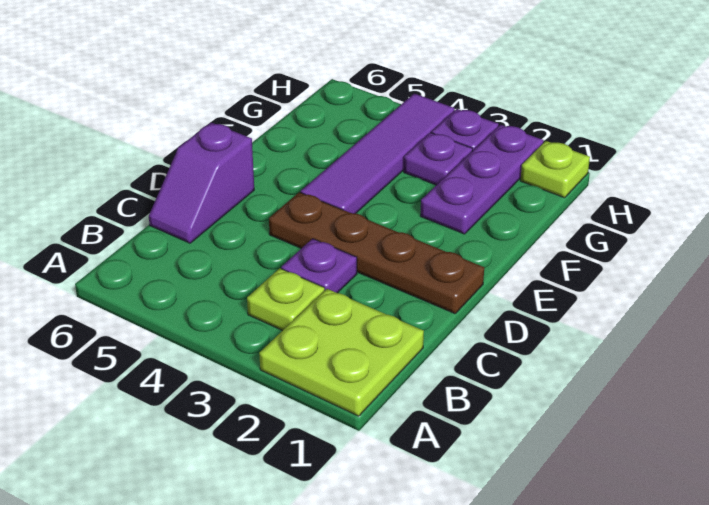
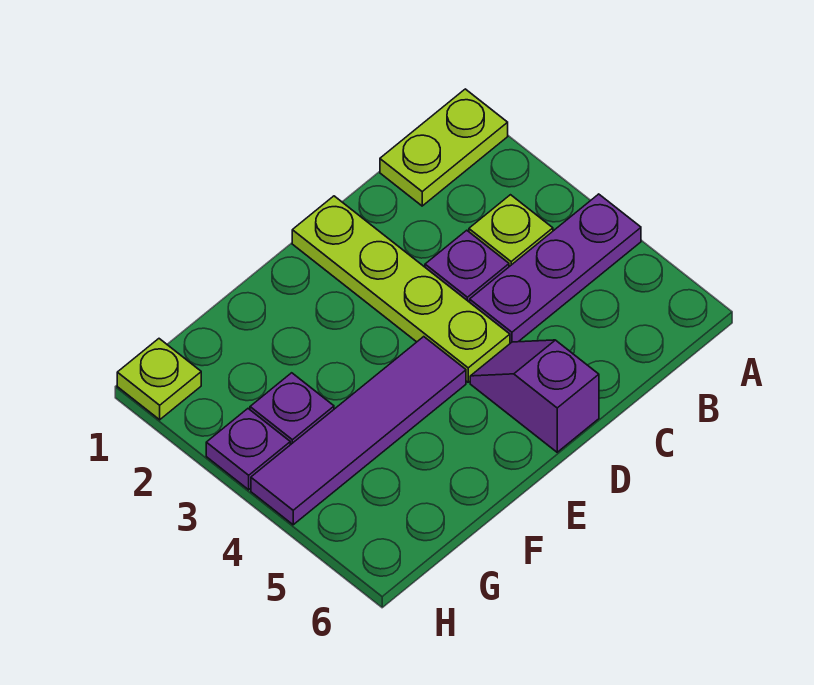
lime 2x2 plate [259,289,424,416] -> lime 1x2 plate [380,89,508,206]
purple 1x2 slope [149,122,254,243] -> purple 1x2 slope turned to [470,340,599,452]
brown 1x4 plate [269,192,484,314] -> lime 1x4 plate [292,196,510,382]
purple 1x3 plate [420,125,544,234] -> purple 1x3 plate moved to [470,194,641,343]

